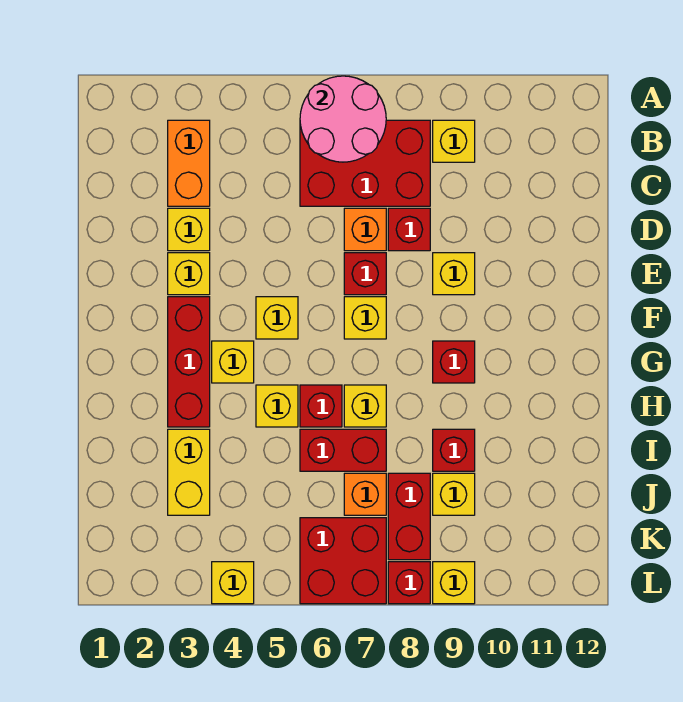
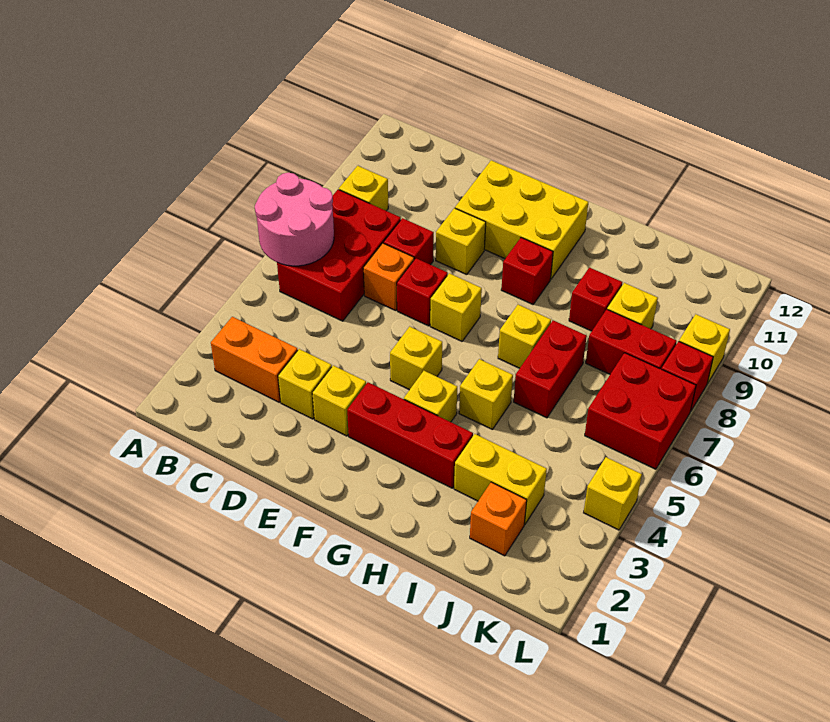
none -> yellow 2x3 brick [455,160,588,279]
red 1x1 brick [300,385,342,427] -> none
orange 1x1 brick [344,473,386,515] -> orange 1x1 brick moved to [470,482,527,556]

